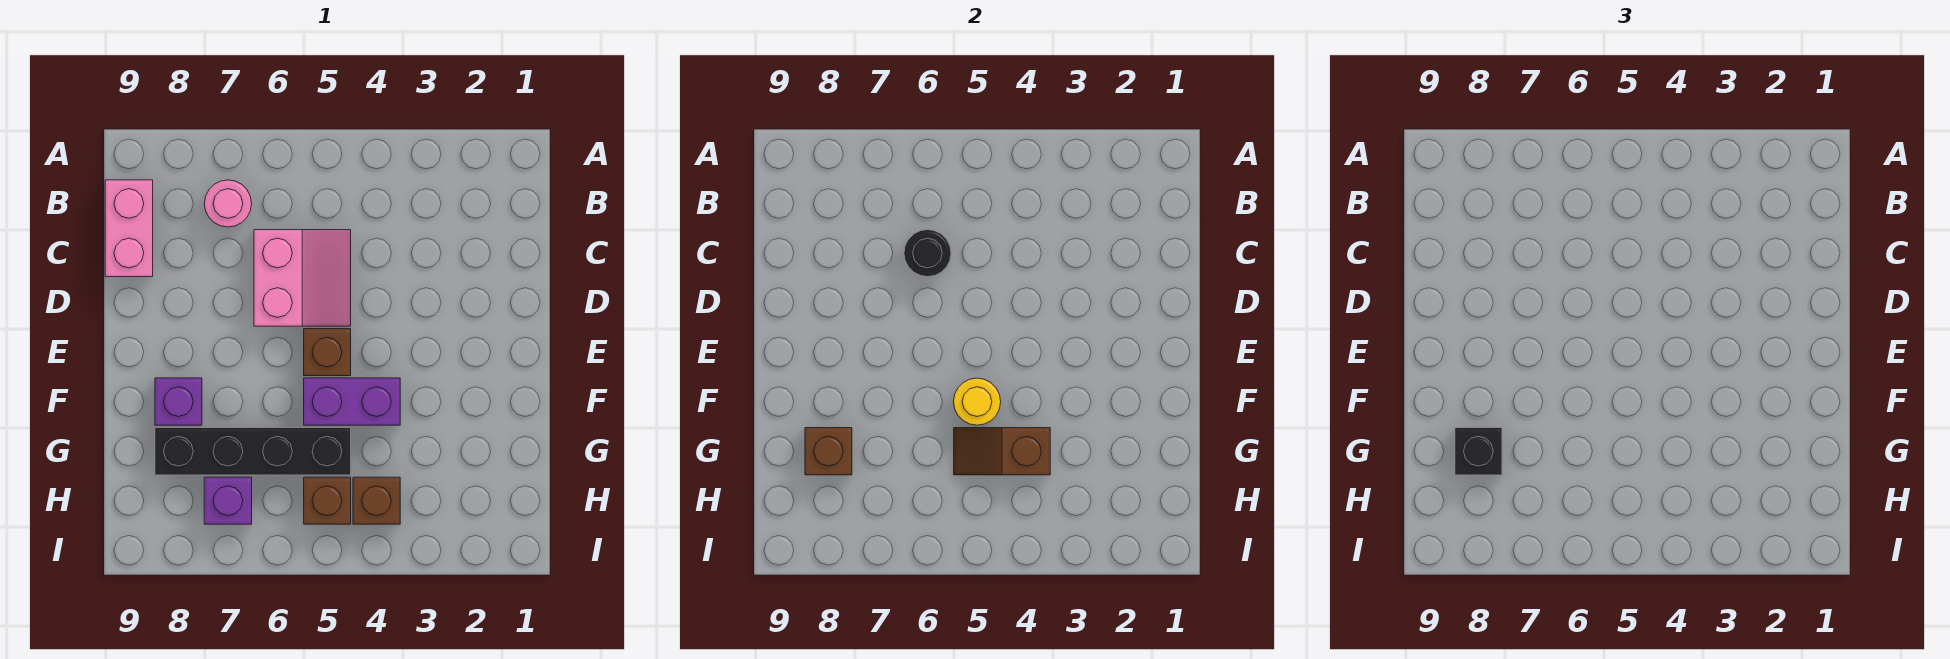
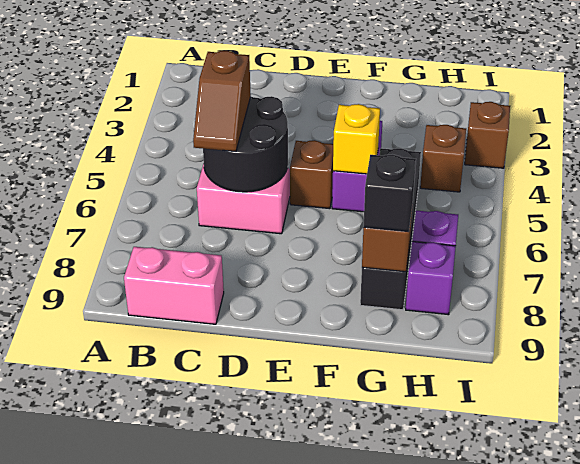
pink 1x1 round brick [204,180,252,227] -> none
black 1x1 round brick [904,230,951,277] -> black 2x2 round brick [203,96,288,192]
yellow 1x1 round brick [954,378,1001,425] -> yellow 1x1 brick [333,104,380,174]
purple 1x1 brick [155,378,202,425] -> purple 1x1 brick moved to [406,242,456,315]
brown 1x2 slope [954,428,1050,475] -> brown 1x2 slope moved to [193,51,251,152]
brown 1x1 brick [304,477,351,524] -> brown 1x1 brick moved to [465,102,510,168]

